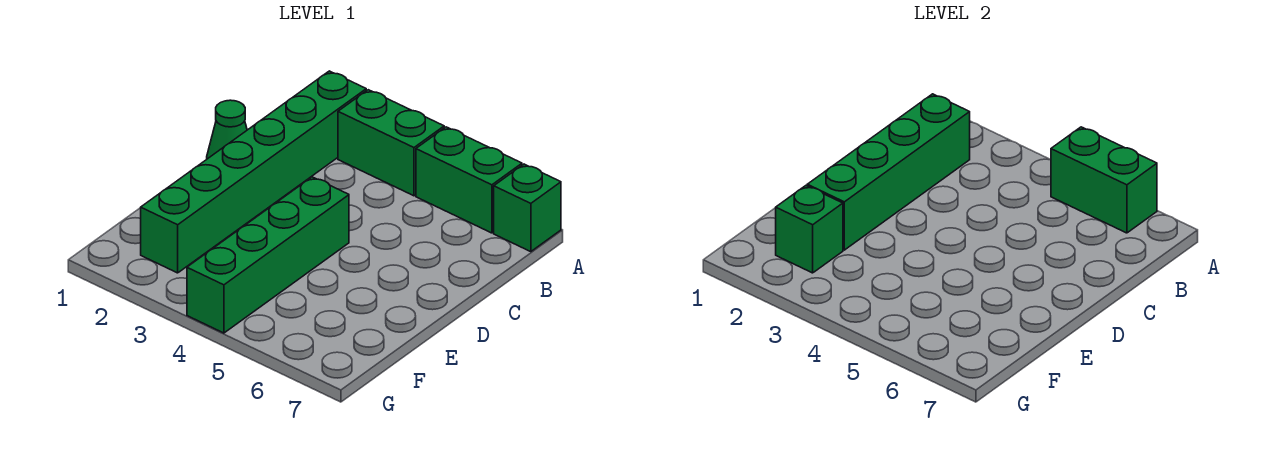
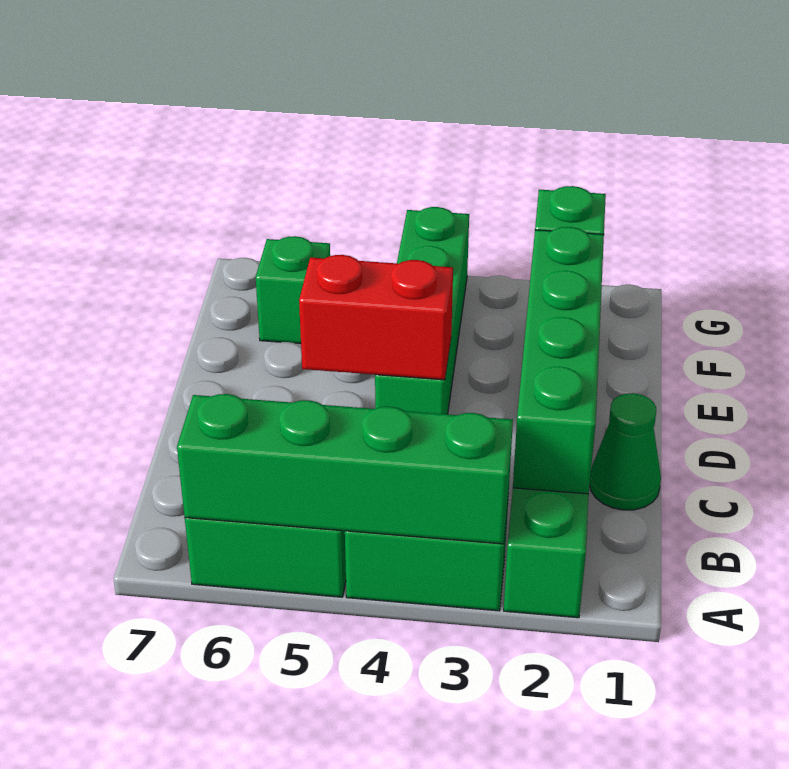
green 1x2 brick [1051,127,1157,233] -> green 1x4 brick [177,394,513,544]
green 1x1 brick [494,164,561,252] -> green 1x1 brick moved to [256,236,330,344]
none -> red 1x2 brick [299,255,453,380]

